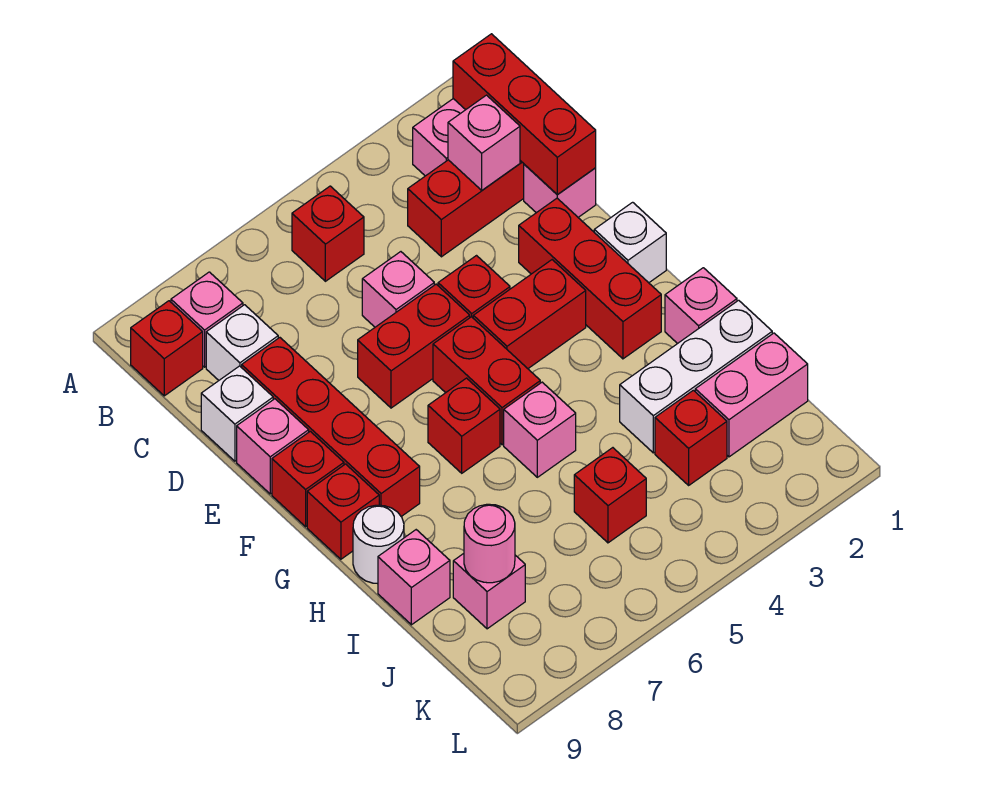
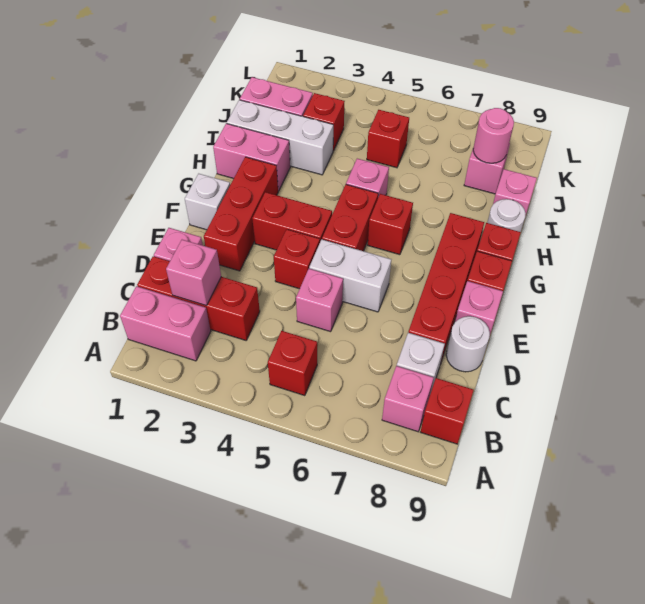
red 1x3 brick [453,34,596,195] -> none
white 1x1 brick [201,366,273,461] -> white 1x1 round brick [446,316,490,372]
red 1x2 brick [358,284,470,408] -> white 1x2 brick [309,240,391,312]
pink 1x1 brick [665,268,737,344] -> pink 1x2 brick [213,123,290,191]

